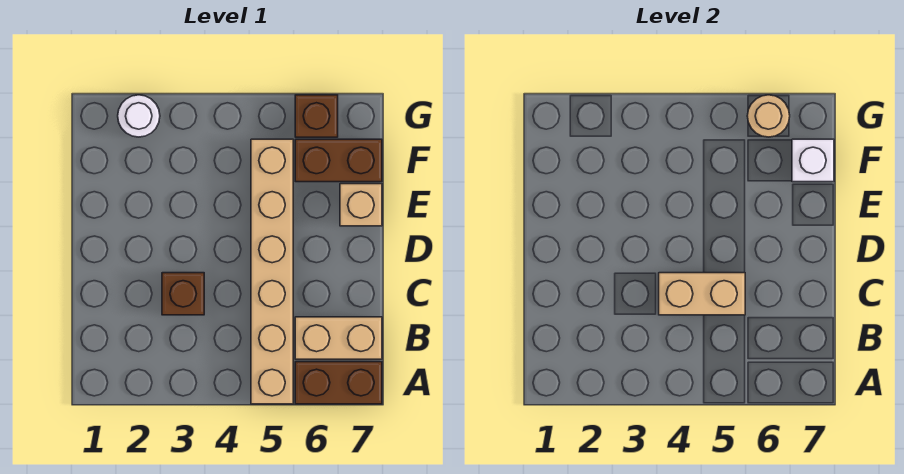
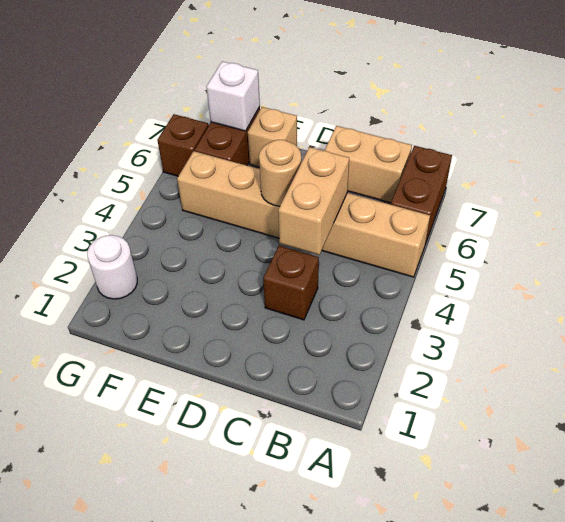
tan 1x2 brick [295,317,382,359] -> tan 1x2 brick turned to [324,126,412,203]
tan 1x1 round brick [747,95,790,137] -> tan 1x1 round brick moved to [259,140,301,206]

